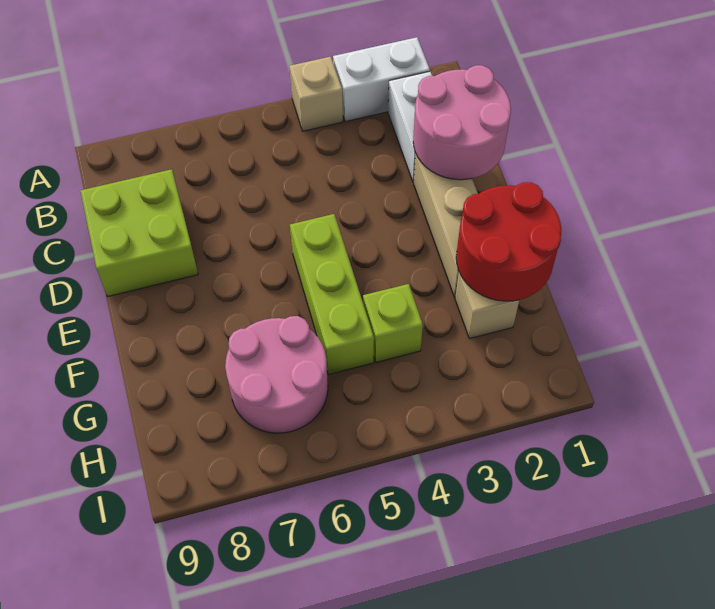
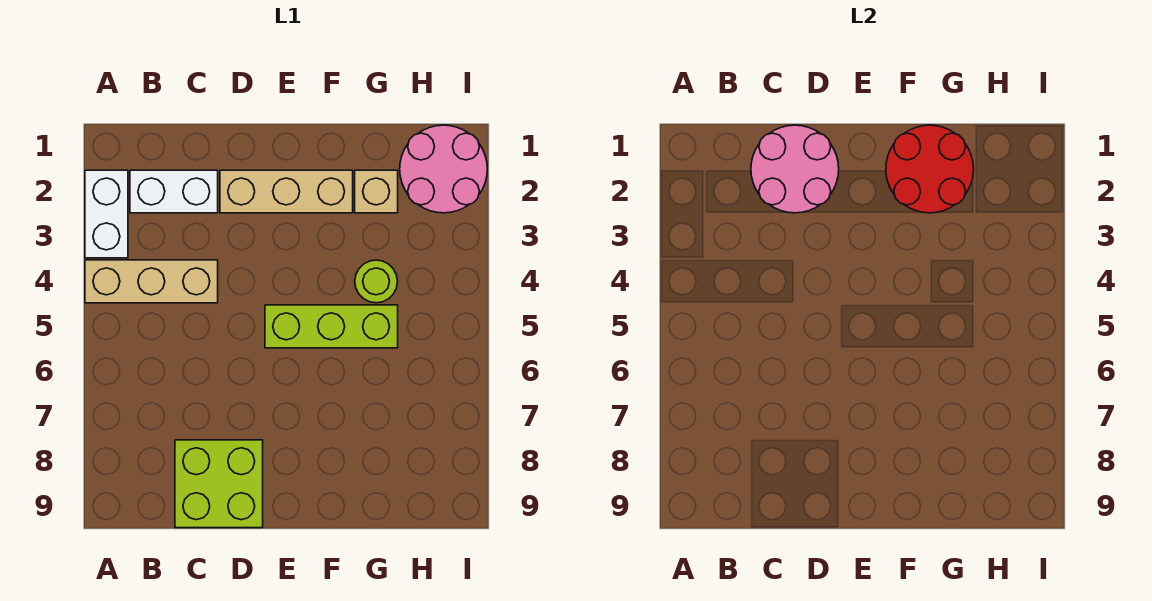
tan 1x1 brick [289,57,343,131] -> tan 1x3 brick [85,260,218,303]
lime 1x1 brick [363,284,423,362] -> lime 1x1 round brick [355,260,398,303]
pink 2x2 round brick [225,316,328,433] -> pink 2x2 round brick moved to [400,125,487,213]

